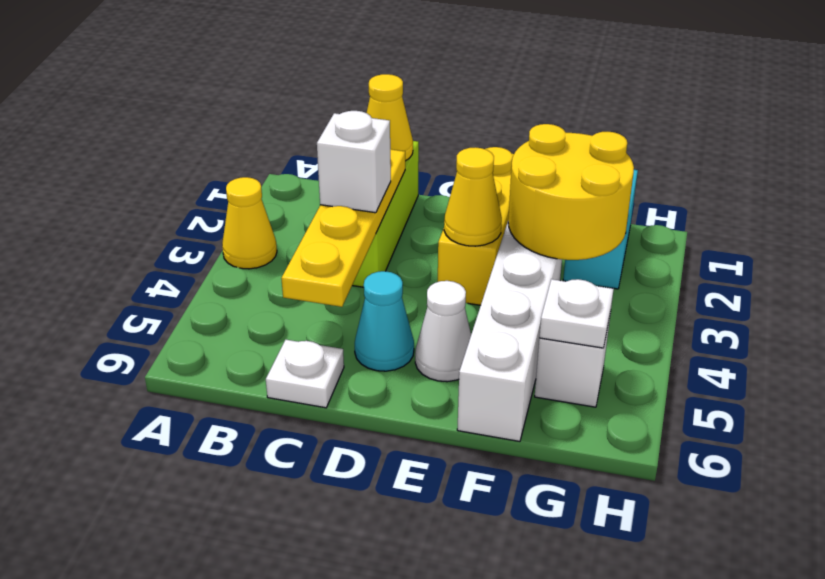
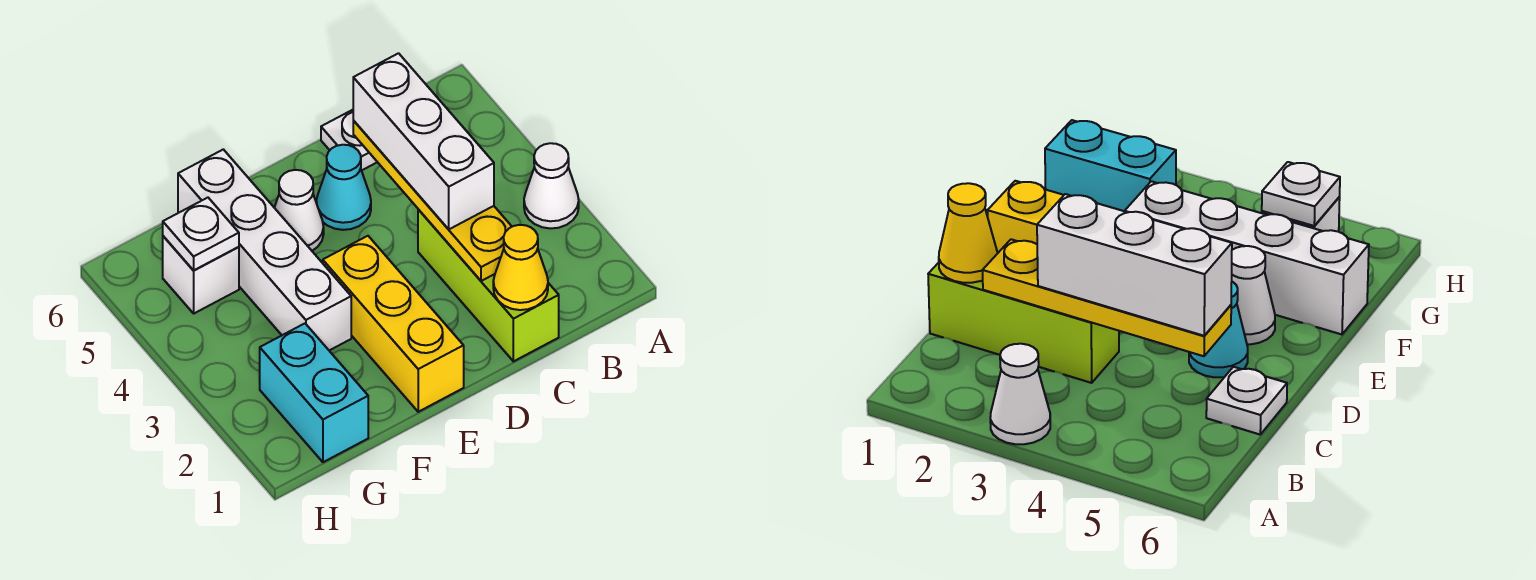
yellow 1x1 cone [222,177,277,269] -> white 1x1 cone [524,143,579,228]
white 1x1 brick [317,111,391,213] -> white 1x3 brick [353,53,494,229]
yellow 1x1 cone [444,147,502,246] -> none
yellow 2x2 round brick [508,124,634,260] -> none

